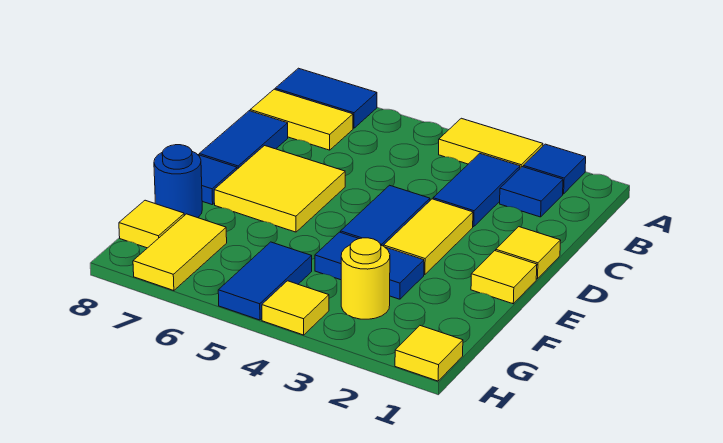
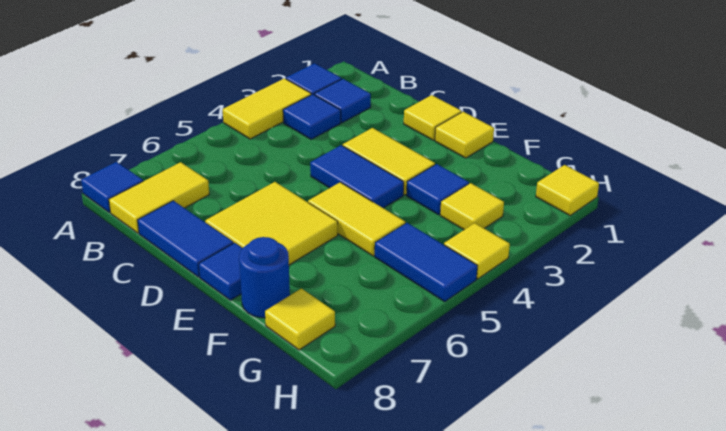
blue 1x2 tile [275,68,377,128] -> blue 1x1 tile [81,162,143,212]
blue 1x2 tile [433,153,520,227] -> blue 1x1 tile [283,94,341,139]
blue 1x2 tile [315,232,424,299] -> blue 1x1 tile [407,164,469,215]
yellow 1x1 round brick [341,238,390,319] -> yellow 1x1 tile [440,183,504,230]
yellow 1x2 tile [133,214,227,291] -> yellow 1x2 tile moved to [308,182,405,256]

